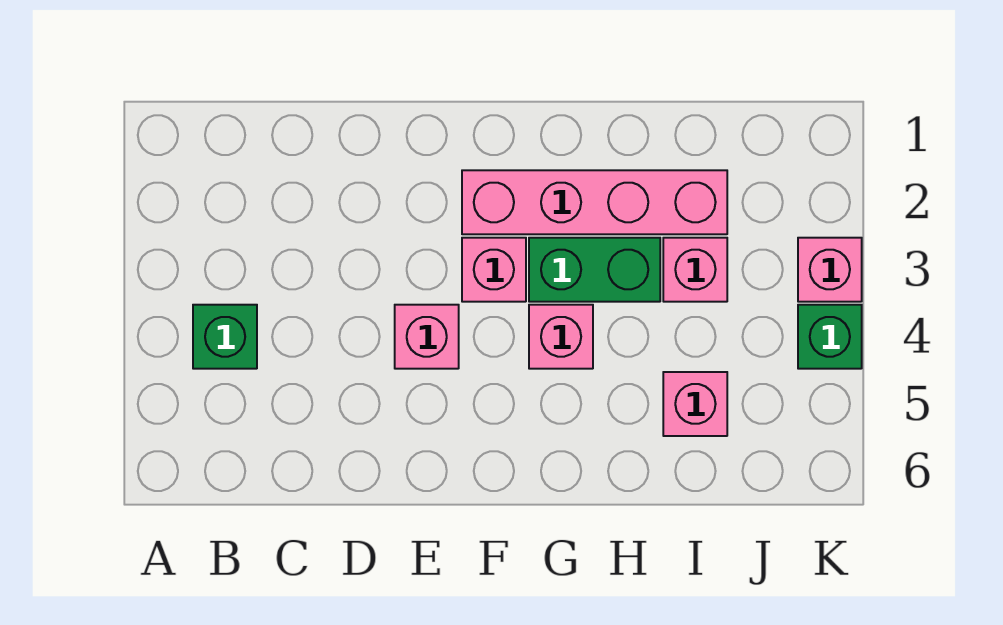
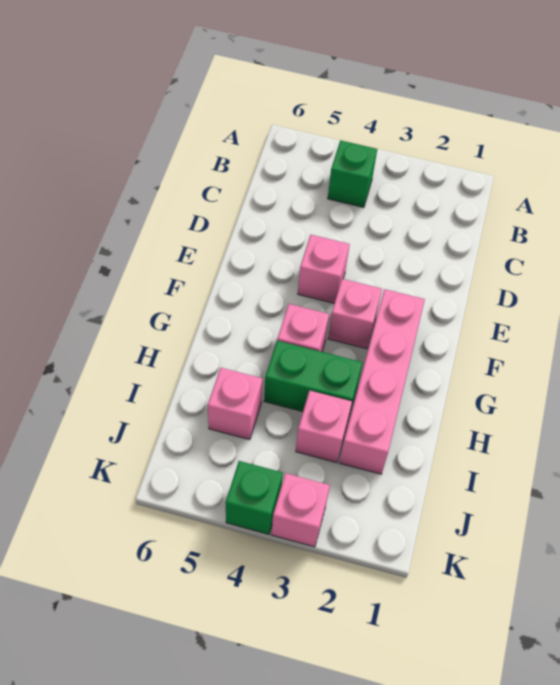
green 1x2 brick [529,238,660,302] -> green 1x2 brick turned to [264,341,363,417]

